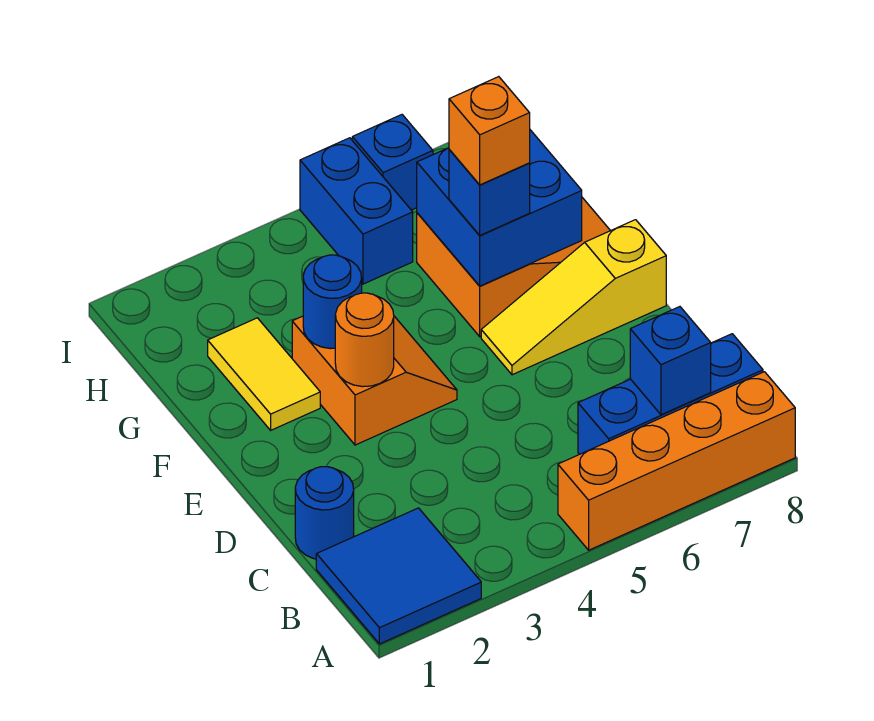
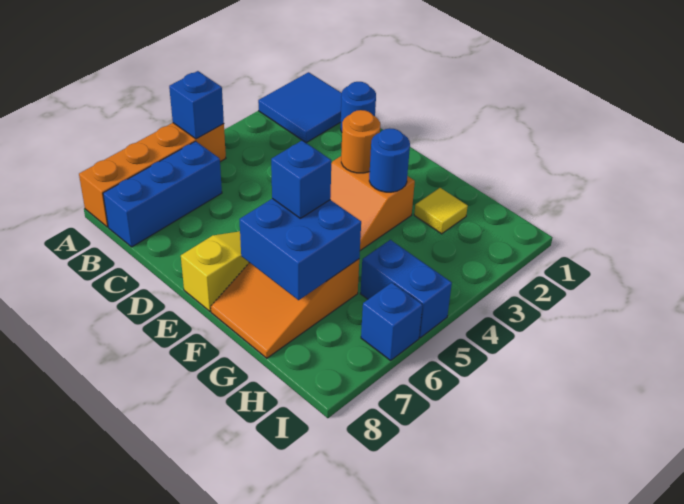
blue 1x1 brick [630,307,711,415] -> blue 1x1 brick moved to [169,71,224,139]
yellow 1x2 tile [208,318,320,430] -> yellow 1x1 tile [414,188,468,234]
orange 1x1 brick [449,77,530,185] -> none

